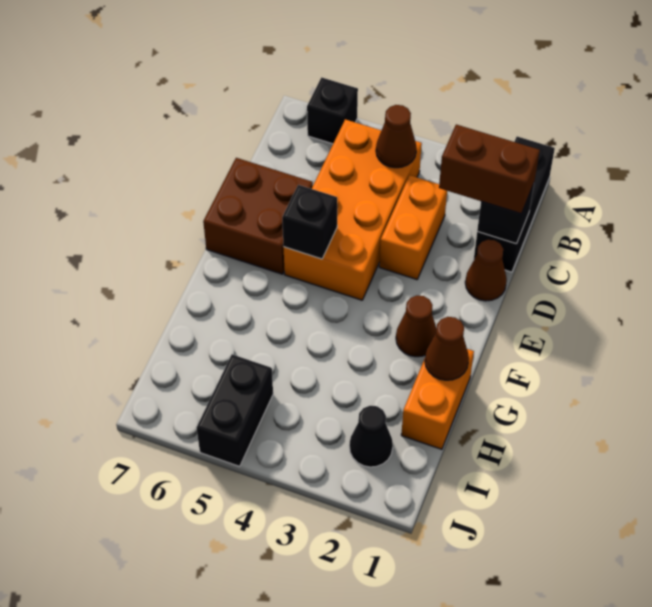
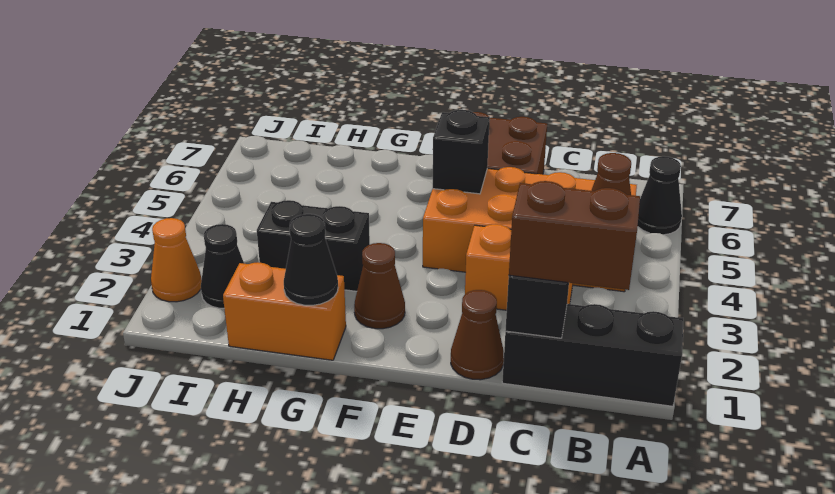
black 1x1 brick [307,77,358,144] -> black 1x1 cone [638,156,682,235]
brown 1x2 brick [439,125,540,214] -> brown 1x2 brick turned to [509,181,640,290]
brown 1x1 cone [425,317,469,380] -> black 1x1 cone [284,214,338,305]
black 1x2 brick [197,354,273,466] -> black 1x2 brick moved to [257,200,370,291]
none -> orange 1x1 cone [151,218,202,302]

